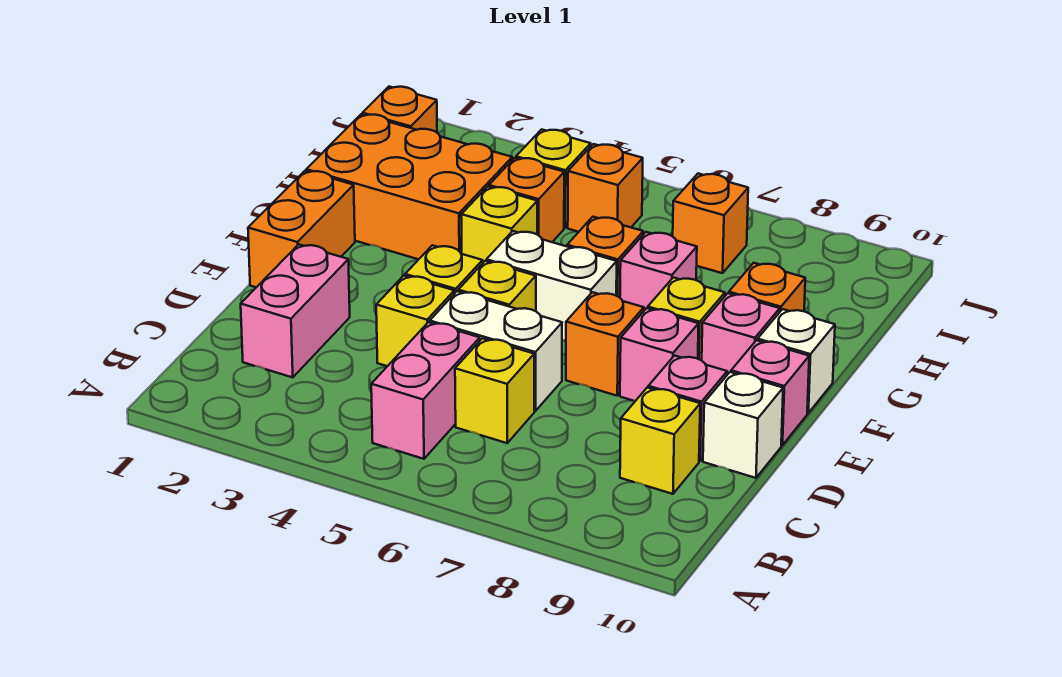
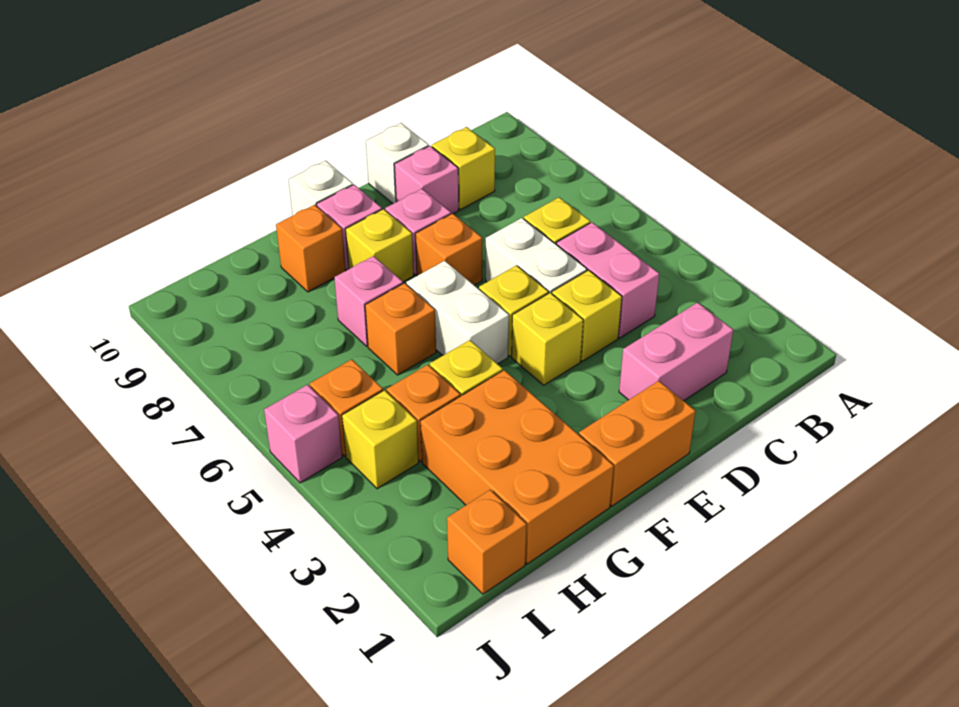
pink 1x2 brick [371,322,480,459] -> pink 1x2 brick turned to [556,222,659,338]
pink 1x1 brick [731,340,809,445] -> pink 1x1 brick moved to [264,385,342,483]
orange 1x1 brick [673,174,748,273] -> none

